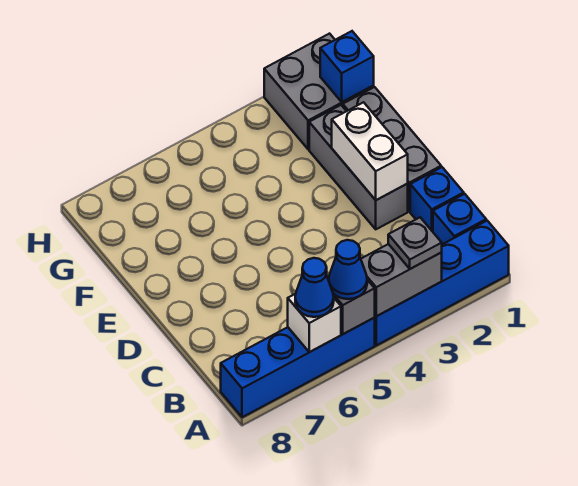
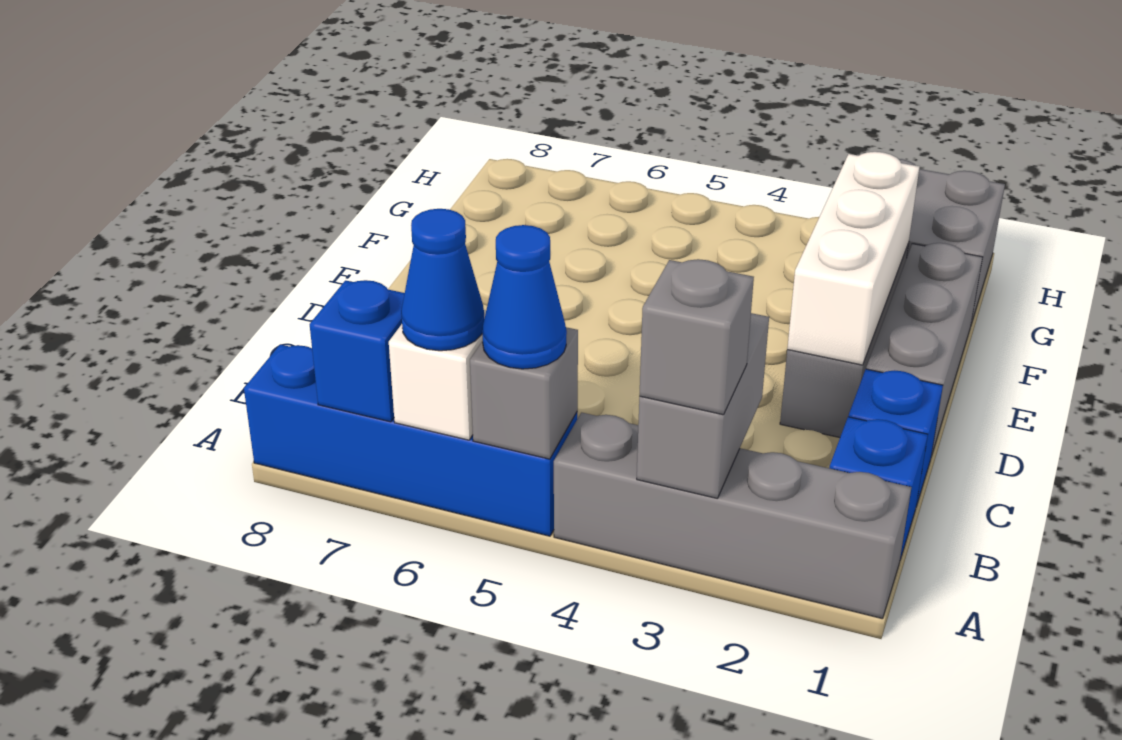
blue 1x4 brick [374,221,509,345] -> grey 1x4 brick [554,413,911,619]
grey 1x2 brick [361,244,442,316] -> grey 1x2 brick turned to [637,313,769,498]
grey 1x1 plate [388,218,442,269] -> grey 1x1 brick [639,259,754,415]
white 1x2 brick [332,102,408,200] -> white 1x3 brick [787,152,919,365]
blue 1x1 brick [320,31,374,102] -> blue 1x1 brick moved to [310,280,405,422]

